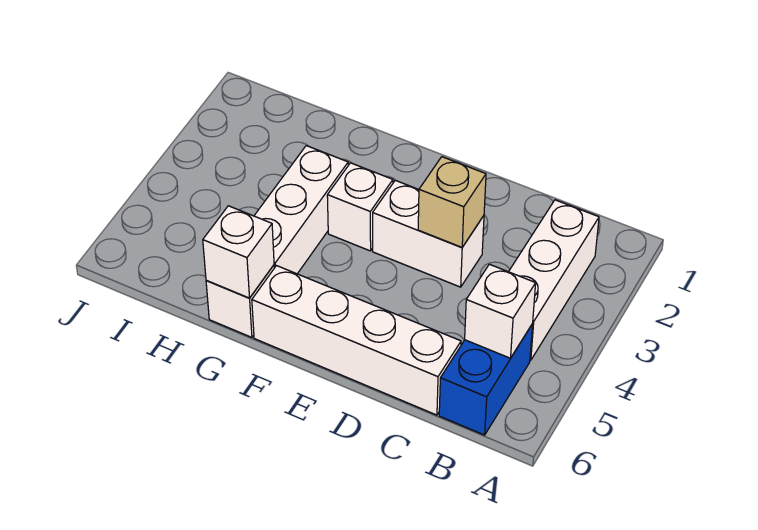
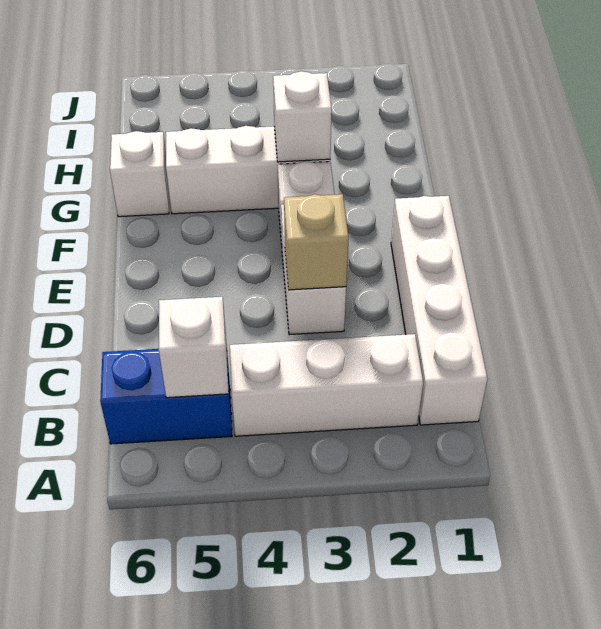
white 1x4 brick [252,266,461,415] -> white 1x4 brick moved to [391,196,487,425]
white 1x1 brick [203,206,274,298] -> white 1x1 brick moved to [273,71,332,162]

